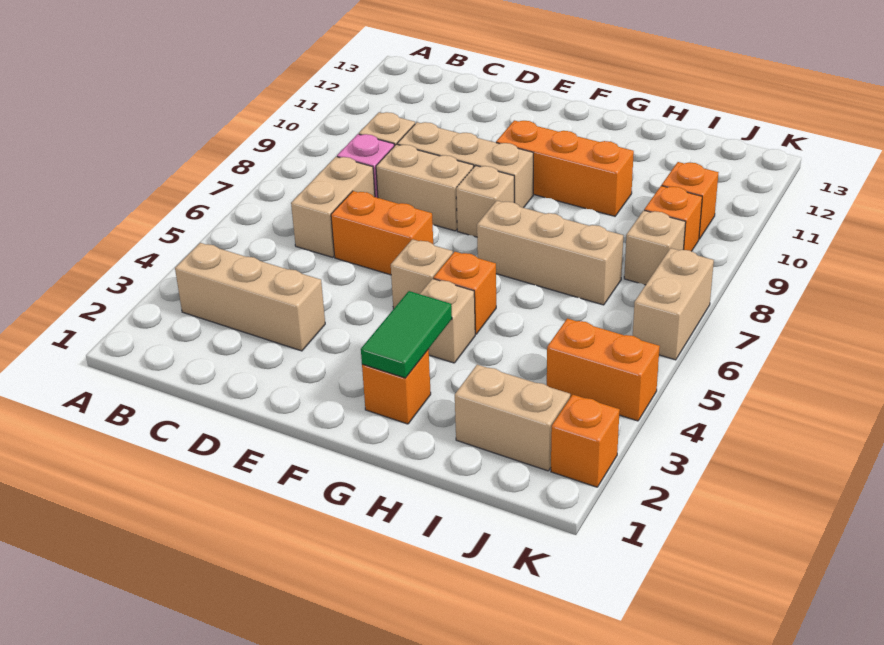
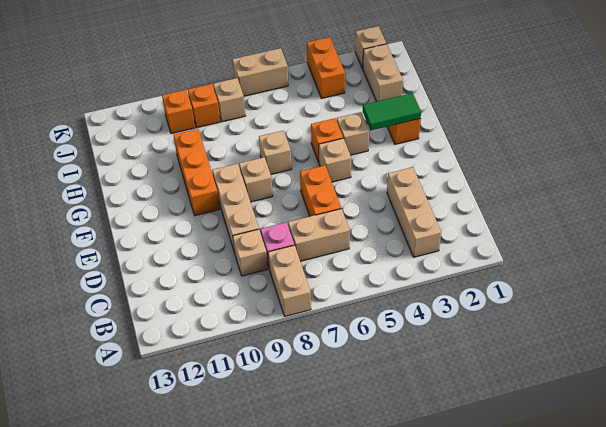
tan 1x2 brick [376,144,474,231] -> tan 1x2 brick moved to [268,245,311,316]
tan 1x3 brick [477,201,623,305] -> tan 1x1 brick [259,131,292,174]
orange 1x1 brick [551,395,620,487] -> tan 1x1 brick [355,26,386,69]

